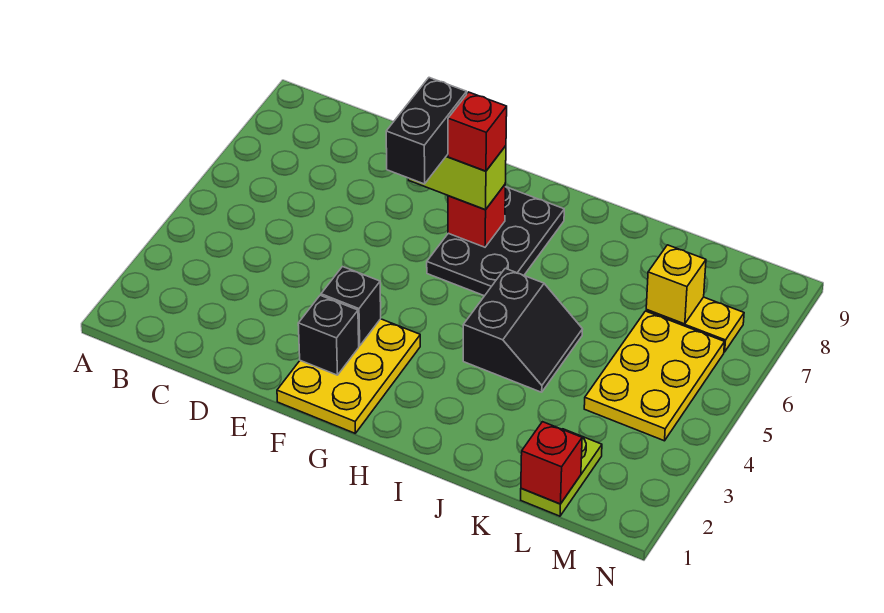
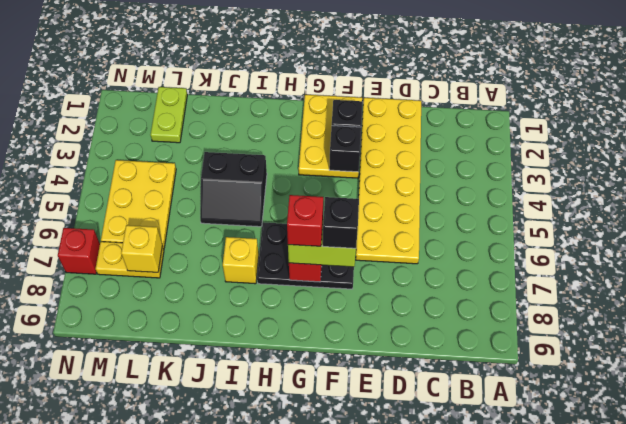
none -> yellow 2x6 plate [356,98,421,264]
black 1x2 brick [386,78,467,184] -> black 1x1 brick [323,197,359,248]
black 2x3 plate [427,187,564,296] -> black 2x3 plate turned to [257,222,354,289]
black 2x2 slope [463,268,583,392] -> black 2x2 slope turned to [200,152,267,227]
none -> yellow 1x1 brick [223,237,259,284]
red 1x1 brick [521,422,582,504] -> red 1x1 brick moved to [58,228,100,274]

